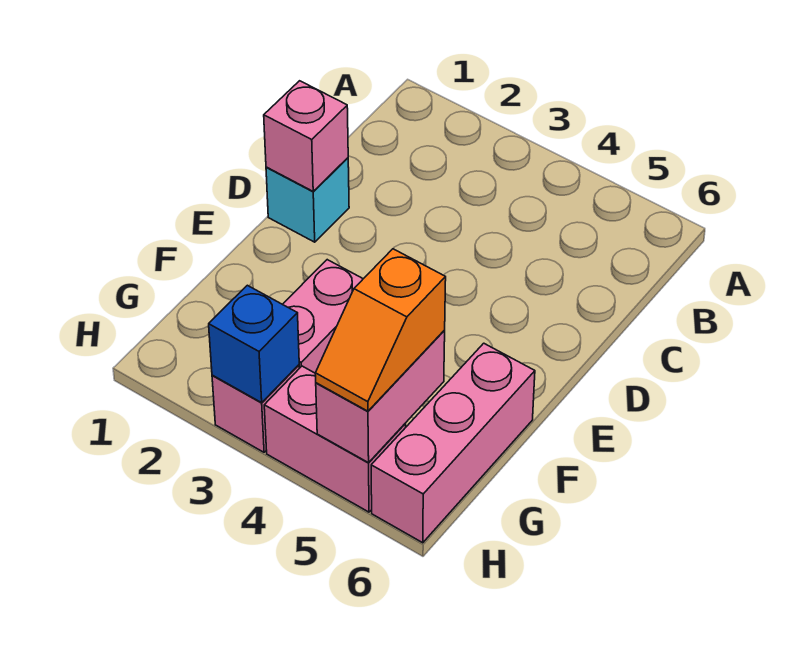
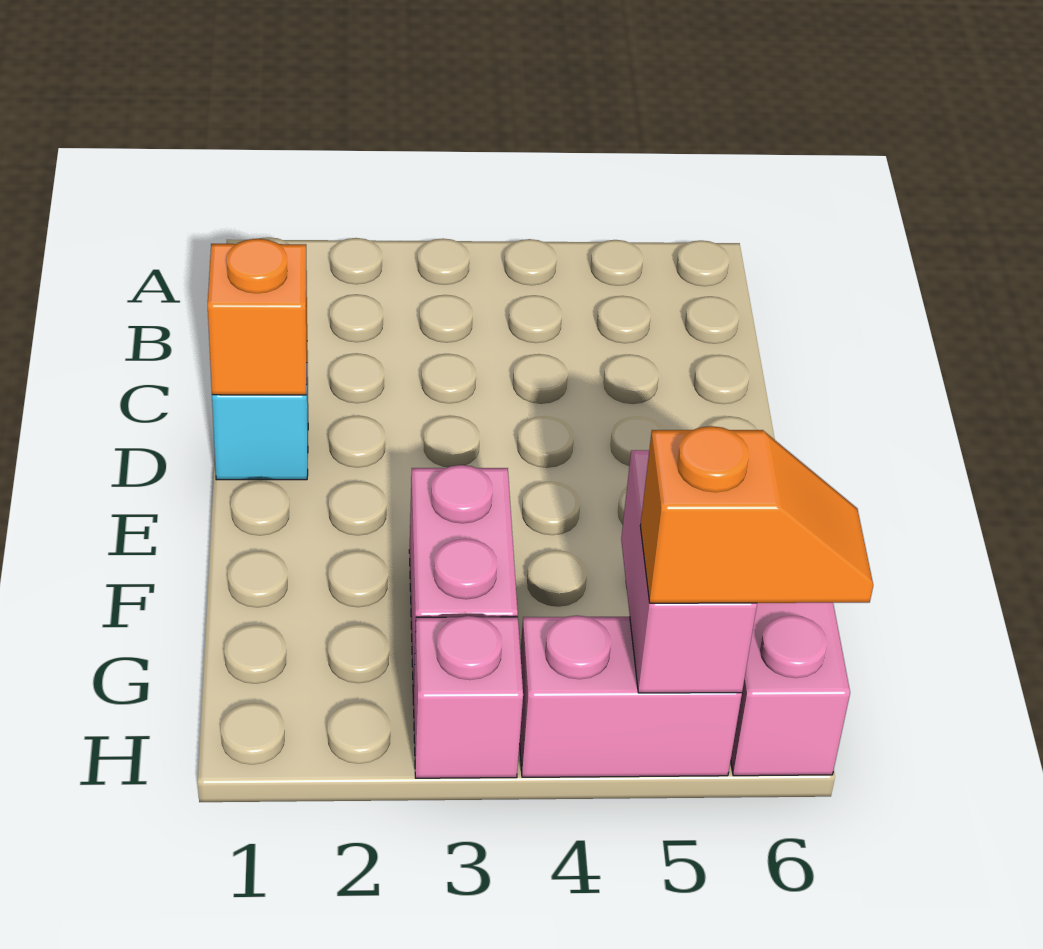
pink 1x1 brick [264,81,348,191] -> orange 1x1 brick [208,239,307,395]
orange 1x2 slope [315,249,446,411] -> orange 1x2 slope turned to [640,426,873,603]
blue 1x1 brick [209,285,299,403] -> none

